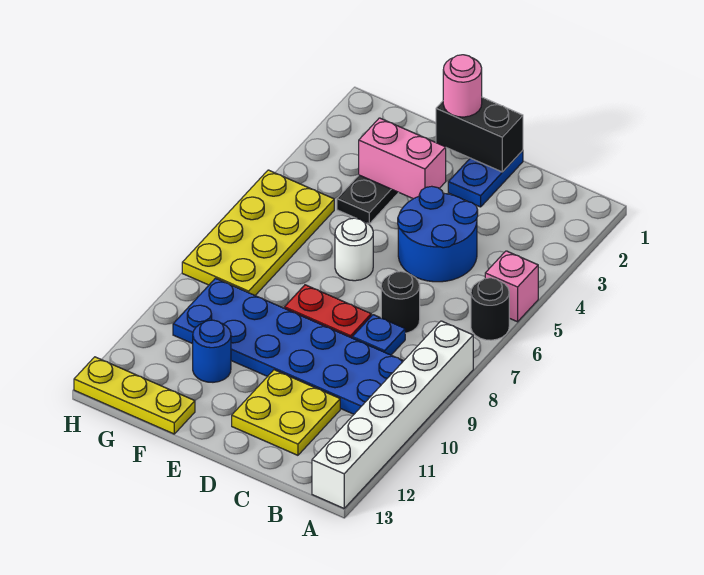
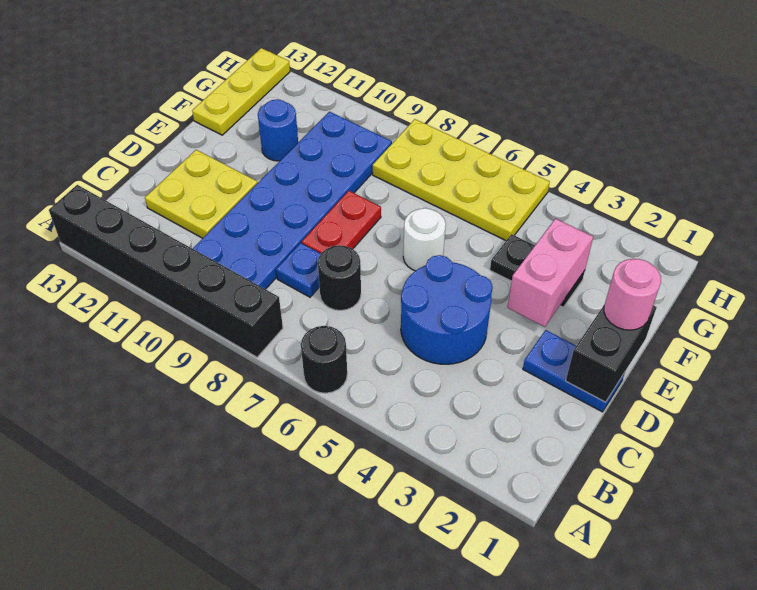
pink 1x1 brick [485,251,538,322] -> none
white 1x6 brick [312,321,473,508] -> black 1x6 brick [49,185,283,357]

